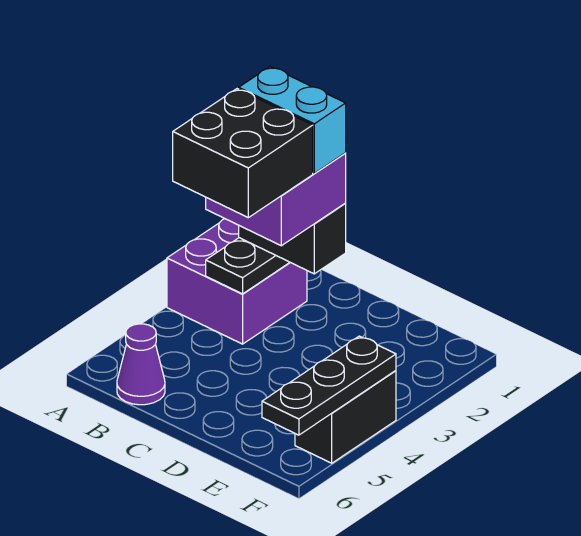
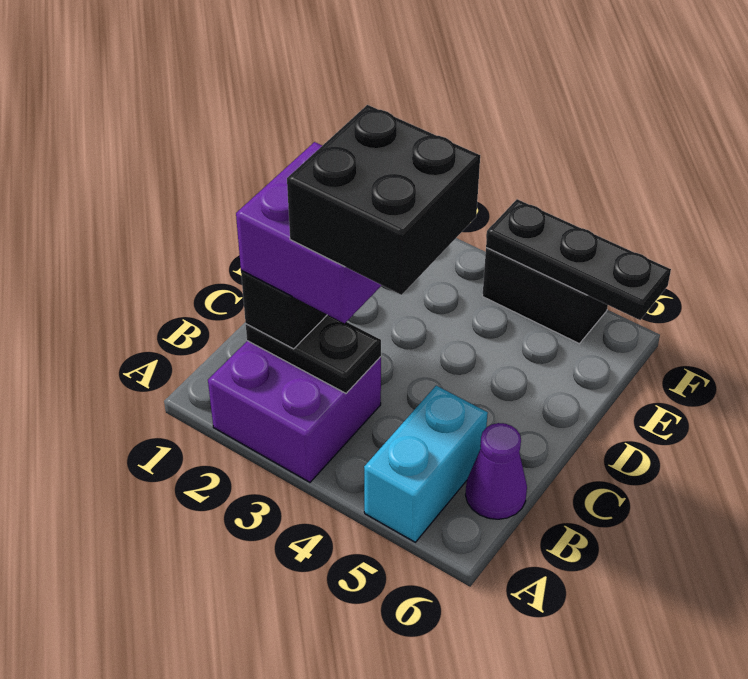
cyan 1x2 brick [239,67,346,174] -> cyan 1x2 brick moved to [364,386,488,542]

